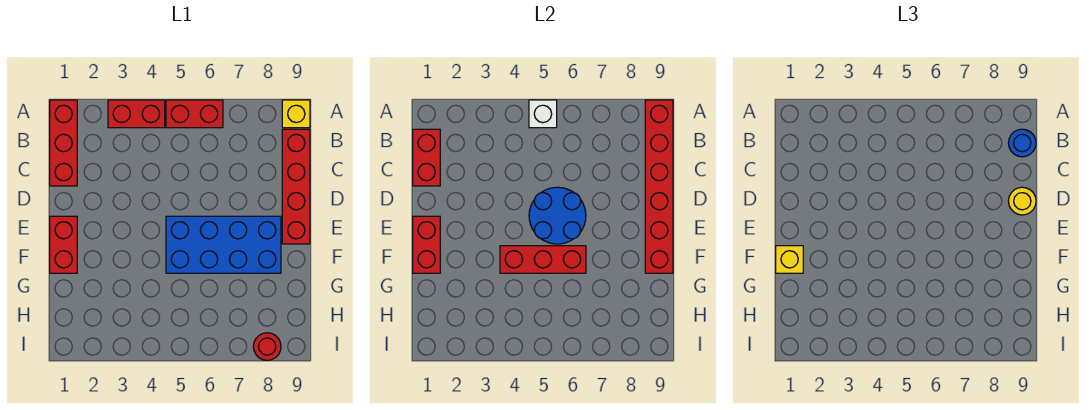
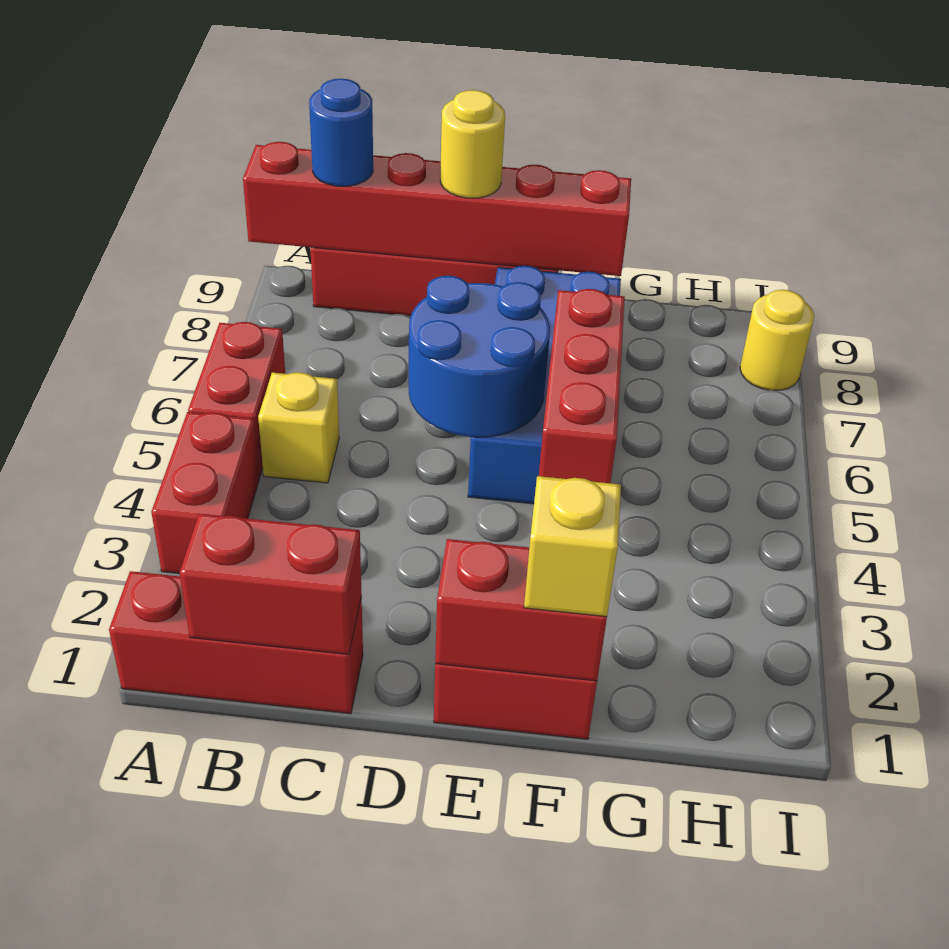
white 1x1 brick [529,100,557,128] -> none
yellow 1x1 brick [282,100,310,128] -> yellow 1x1 brick moved to [258,372,339,483]
red 1x1 round brick [253,333,281,360] -> yellow 1x1 round brick [740,290,814,391]

